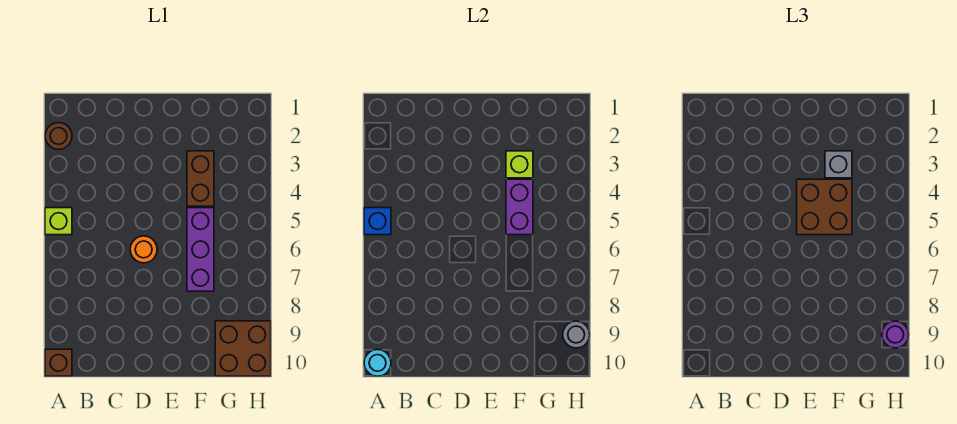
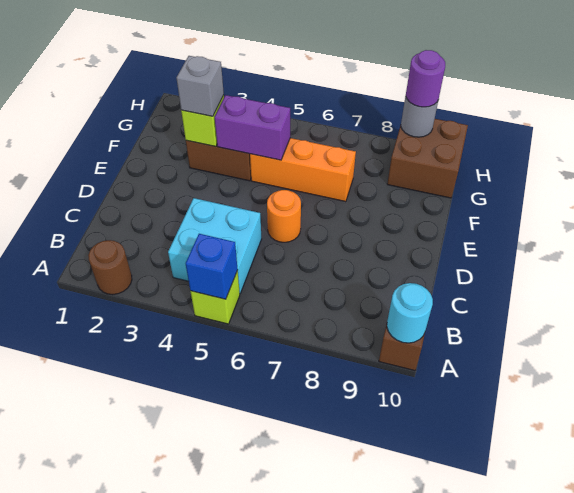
none -> cyan 2x2 brick [168,198,261,293]
brown 2x2 brick [797,179,852,235] -> none
purple 1x3 brick [187,208,214,291] -> orange 1x3 brick [250,138,356,202]

